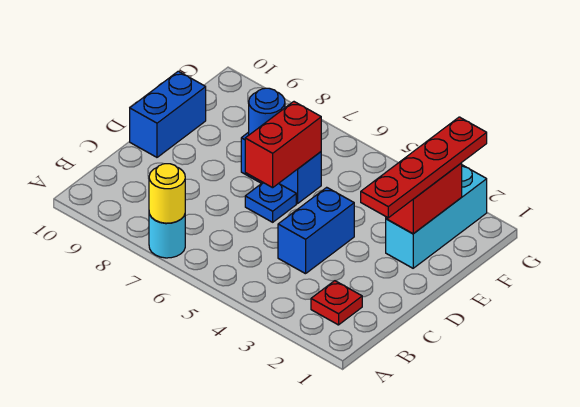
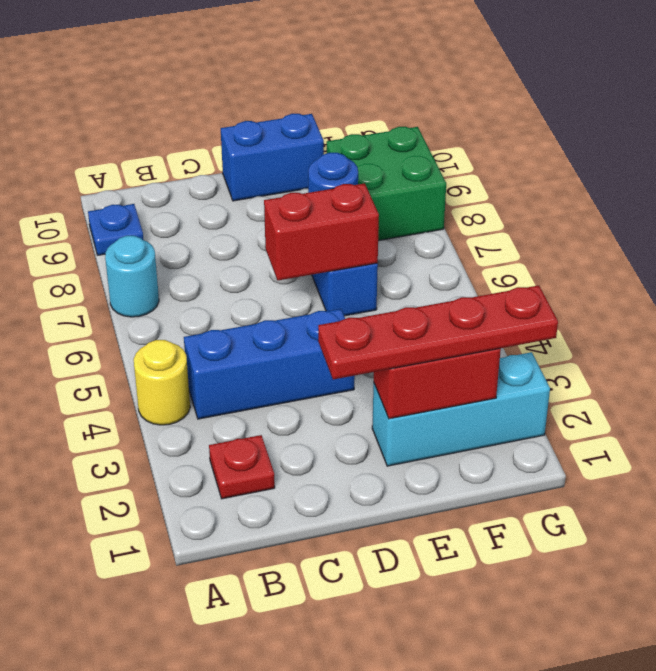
yellow 1x1 round brick [149,164,185,223] -> yellow 1x1 round brick moved to [134,340,190,425]
blue 1x2 brick [278,187,354,274] -> blue 1x3 brick [184,309,355,419]
blue 1x1 plate [245,183,296,222] -> blue 1x1 plate moved to [88,204,144,255]
none -> green 2x2 brick [327,127,446,241]

